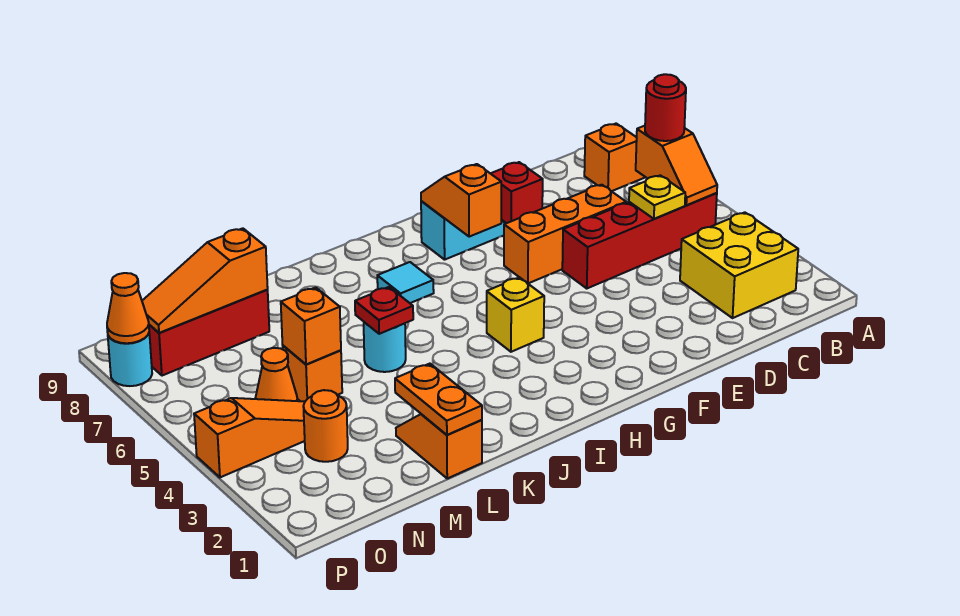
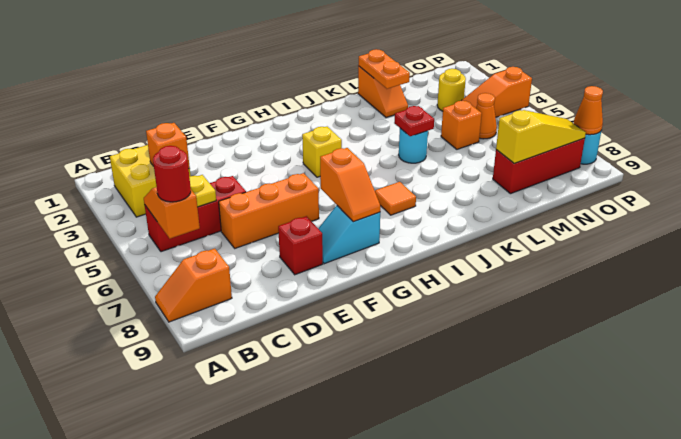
red 1x4 brick [562,193,717,288] -> red 1x3 brick [145,176,246,252]
cyan 1x1 tile [377,262,434,303] -> orange 1x1 tile [375,182,416,215]
orange 1x1 brick [281,288,341,364] -> orange 1x1 brick moved to [146,123,190,169]
orange 1x3 slope [142,228,268,333] -> yellow 1x3 slope [496,110,586,163]
orange 1x1 round brick [303,390,348,462] -> yellow 1x1 round brick [437,69,466,111]

